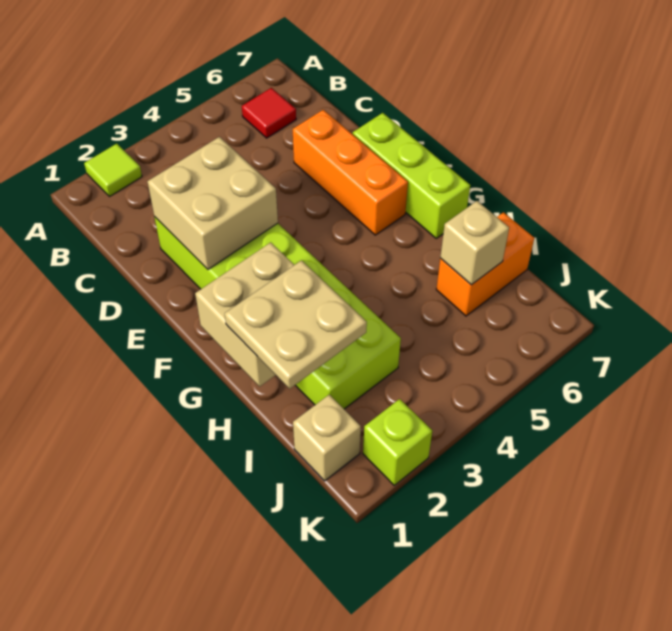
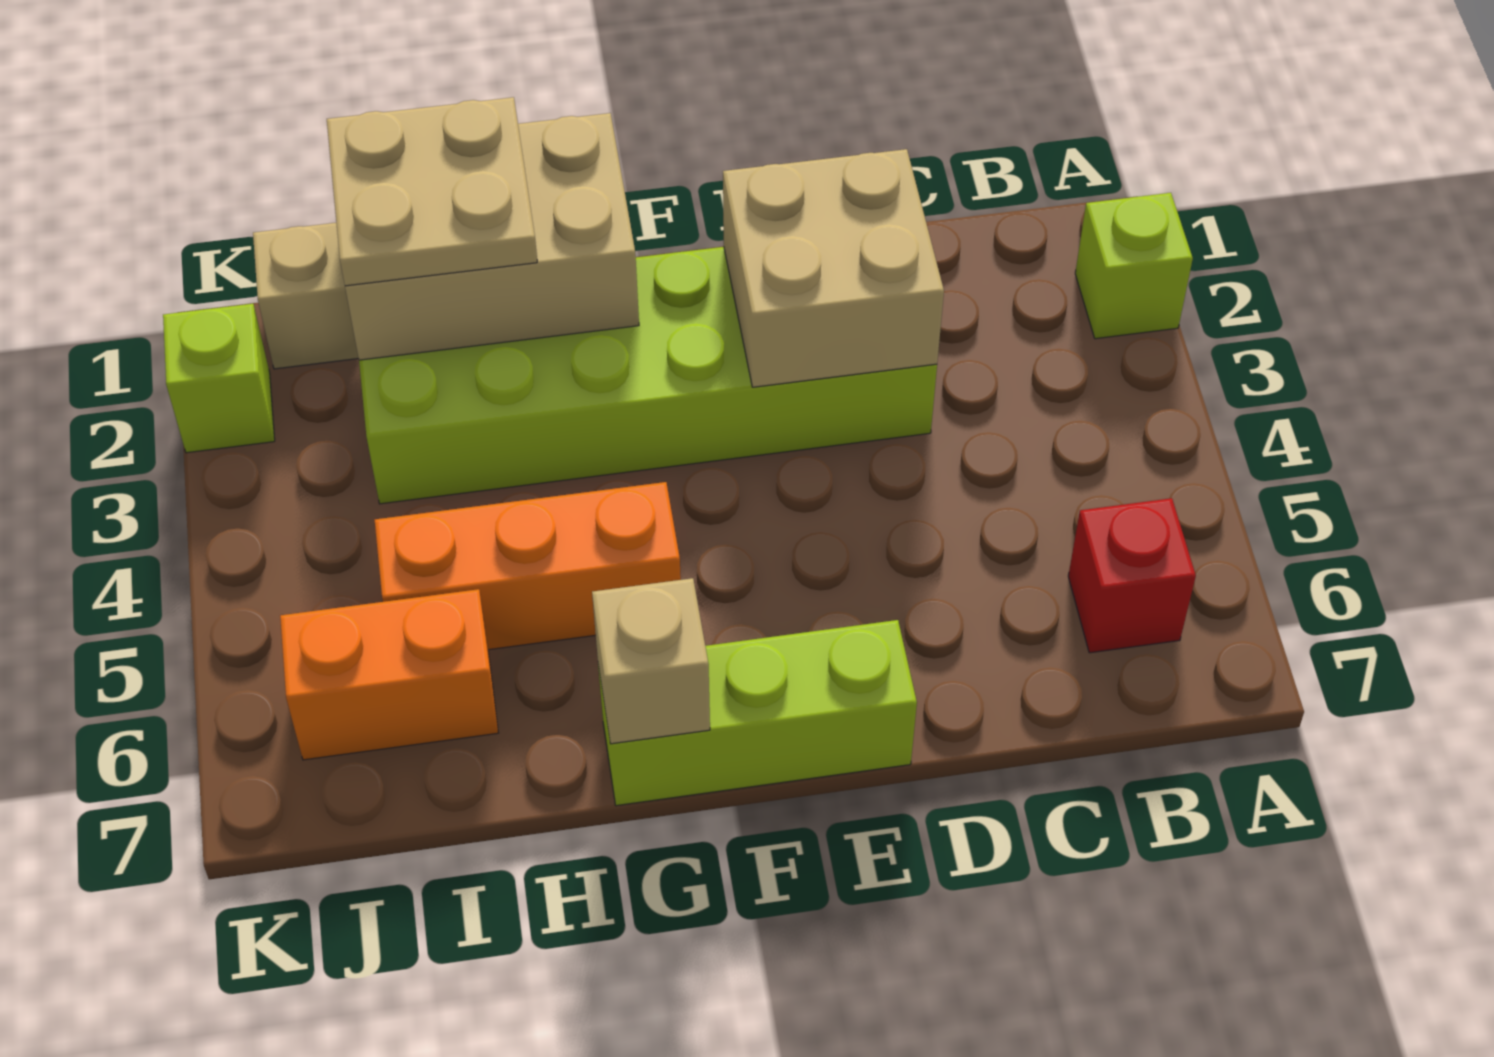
lime 1x1 tile [84,144,142,197] -> lime 1x1 brick [1075,193,1193,339]
red 1x1 tile [242,88,296,138] -> red 1x1 brick [1068,498,1196,653]
orange 1x3 brick [293,110,408,235] -> orange 1x3 brick moved to [375,482,681,650]
tan 2x2 brick [195,242,294,386] -> tan 2x3 brick [345,113,639,360]
orange 1x2 brick [436,212,534,316] -> orange 1x2 brick turned to [280,589,498,760]
tan 1x1 brick [440,201,509,285] -> tan 1x1 brick moved to [592,578,710,744]

